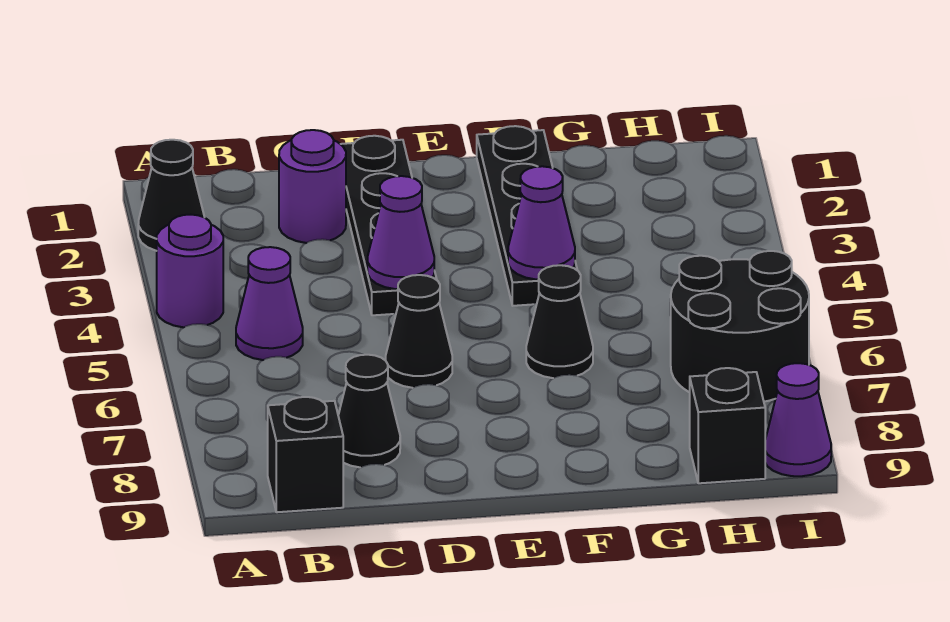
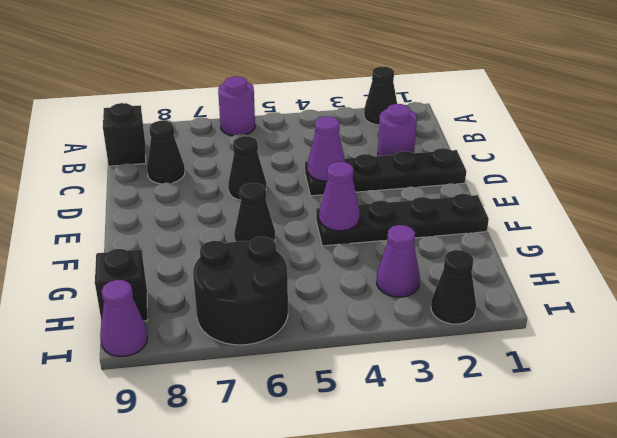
purple 1x1 round brick [157,215,223,327] -> purple 1x1 round brick moved to [218,76,255,136]
purple 1x1 cone [236,247,303,360] -> purple 1x1 cone moved to [377,225,420,297]
none -> black 1x1 cone [431,250,476,324]

